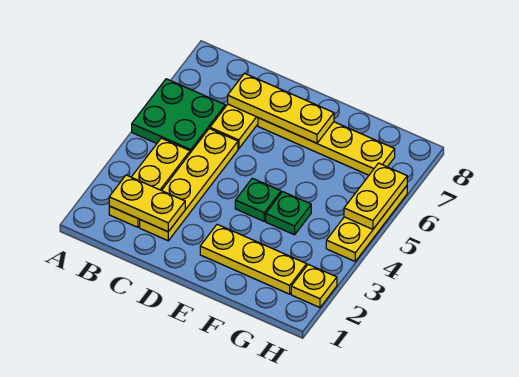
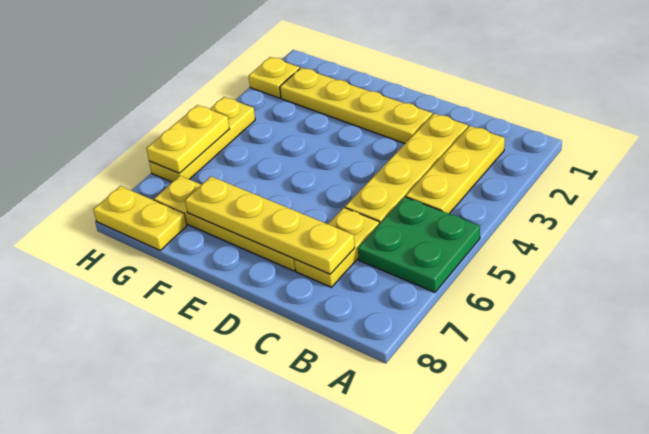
yellow 1x2 plate [109,175,185,232] -> yellow 1x2 plate moved to [93,186,187,250]
yellow 1x3 plate [228,73,334,143] -> yellow 1x4 plate [185,177,355,274]
yellow 1x3 plate [200,224,307,294] -> yellow 1x4 plate [280,68,432,144]
green 1x1 plate [235,178,281,221] -> none
green 1x1 plate [266,192,311,235] -> none

